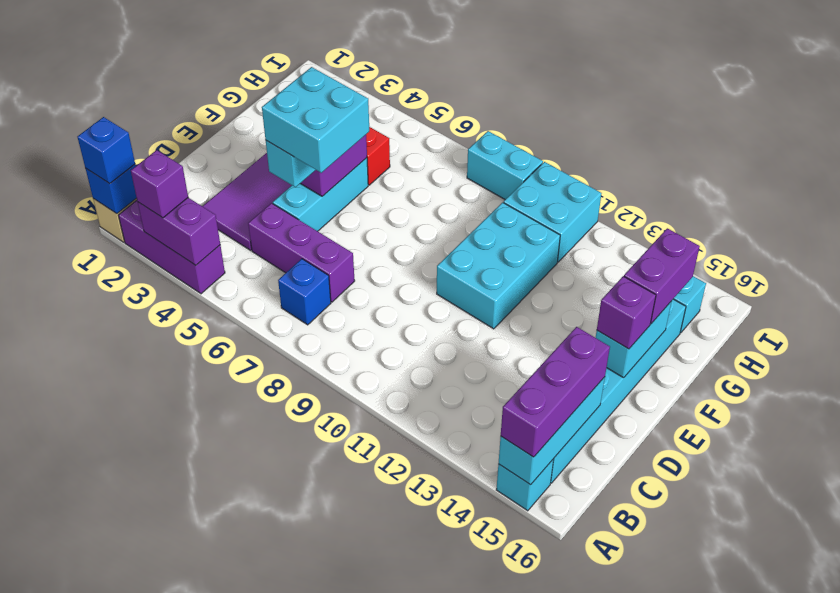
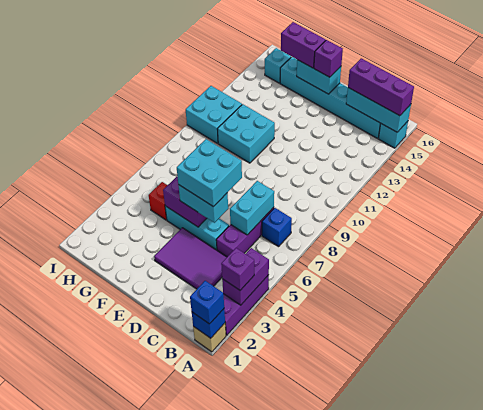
cyan 2x3 brick [437,202,560,329] -> cyan 2x2 brick [218,104,275,163]
cyan 1x2 brick [467,131,543,199] -> cyan 1x2 brick moved to [230,181,274,235]

